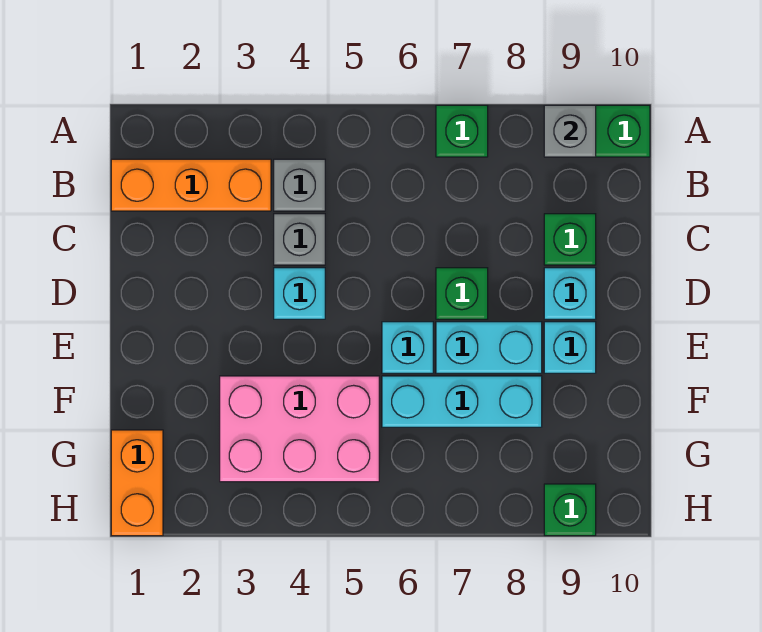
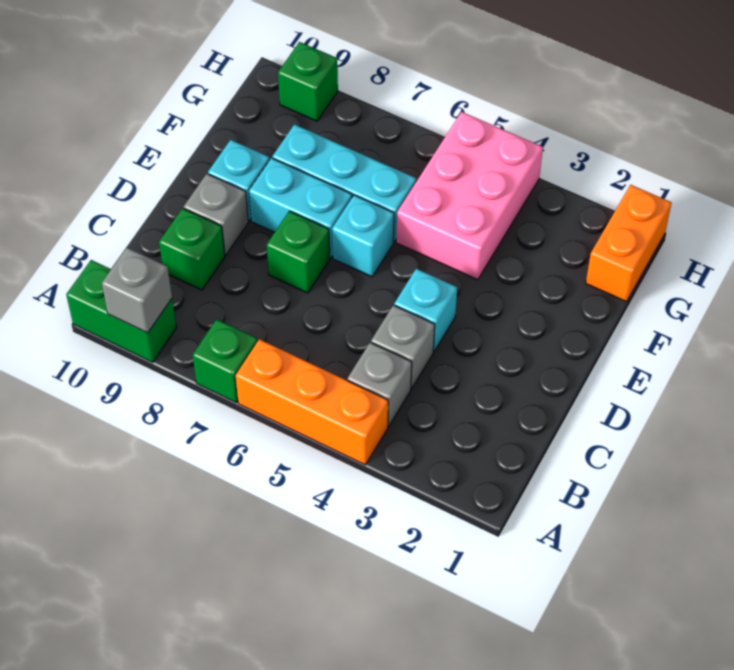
orange 1x3 brick [111,159,271,211] -> orange 1x3 brick moved to [236,339,388,465]
cyan 1x1 brick [544,268,596,319] -> grey 1x1 brick [184,174,248,255]
pink 2x3 brick [220,376,379,482] -> pink 2x3 brick turned to [396,112,543,280]

